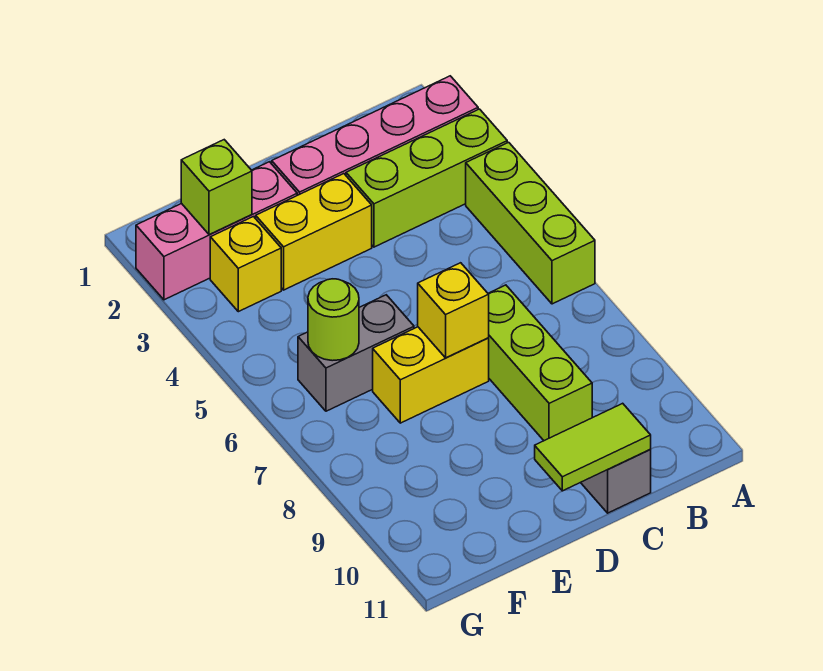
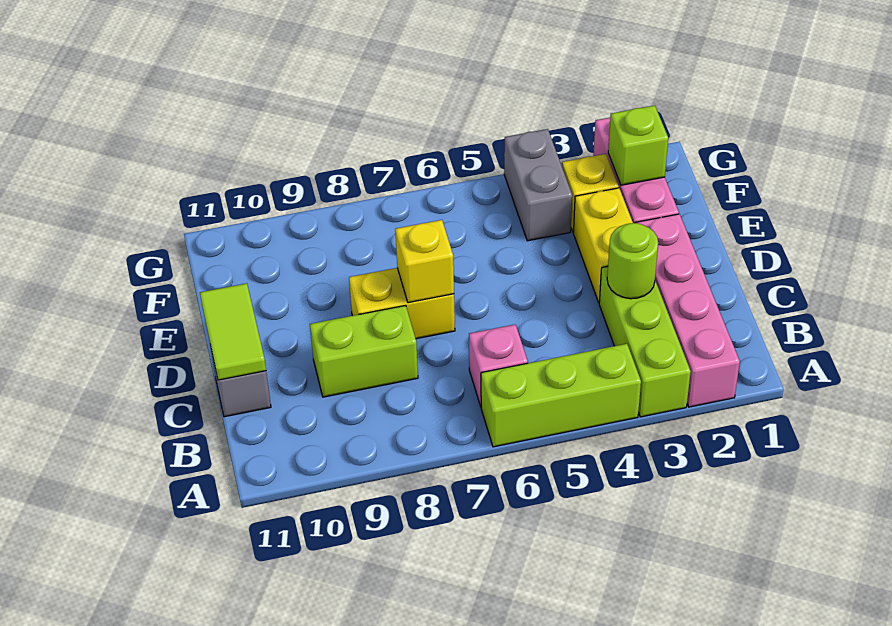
none -> pink 1x1 brick [469,325,528,406]
lime 1x3 brick [488,285,592,441] -> lime 1x2 brick [310,305,418,397]
yellow 1x2 brick [373,327,489,423] -> yellow 1x2 brick turned to [349,268,455,339]
grey 1x2 brick [298,295,414,411] -> grey 1x2 brick moved to [504,129,572,241]
lime 1x1 round brick [308,279,359,361] -> lime 1x1 round brick moved to [607,223,658,299]

